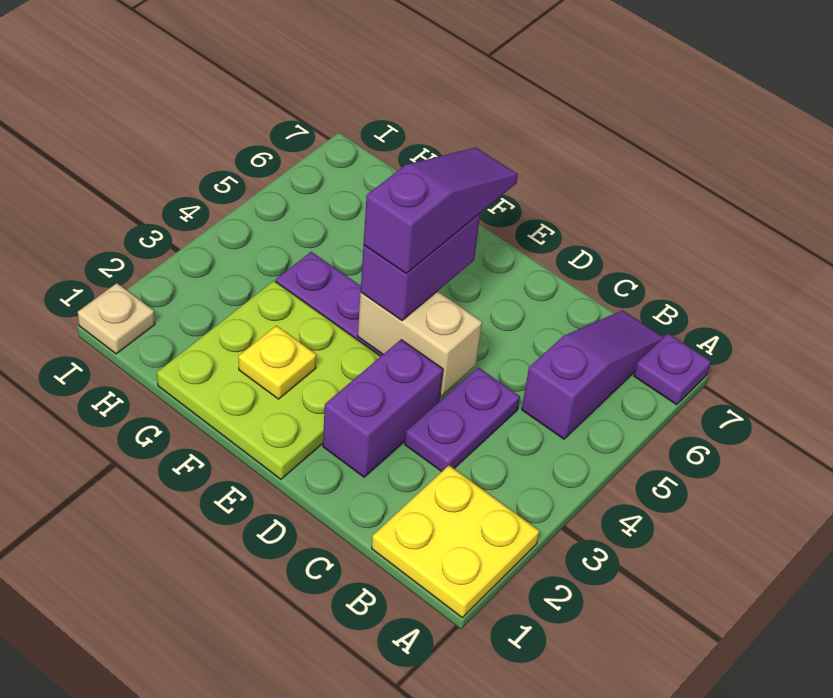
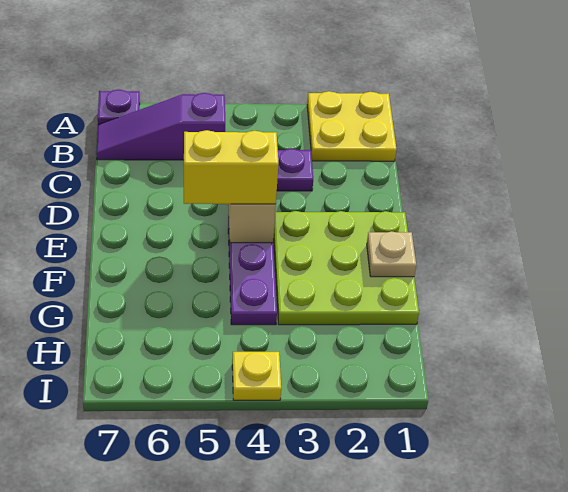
purple 1x2 brick [323,340,443,477] -> none
purple 1x2 brick [361,214,480,321] -> yellow 1x2 brick [184,130,279,204]
purple 1x3 slope [364,148,518,273] -> none
yellow 1x1 plate [239,326,316,399] -> yellow 1x1 plate moved to [232,352,281,400]
tan 1x1 plate [78,283,155,354] -> tan 1x1 plate moved to [367,231,416,277]

